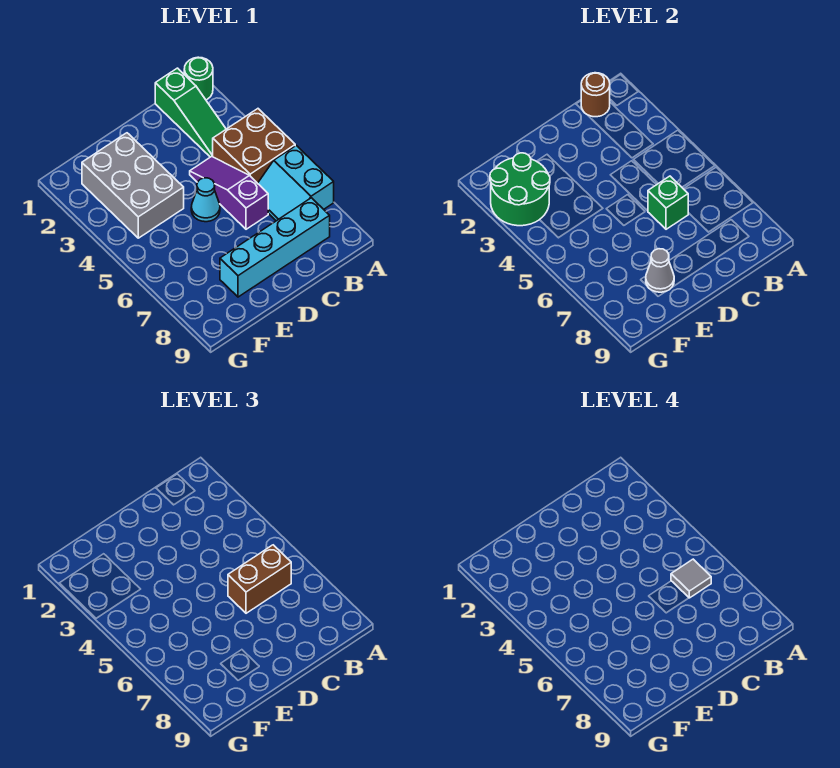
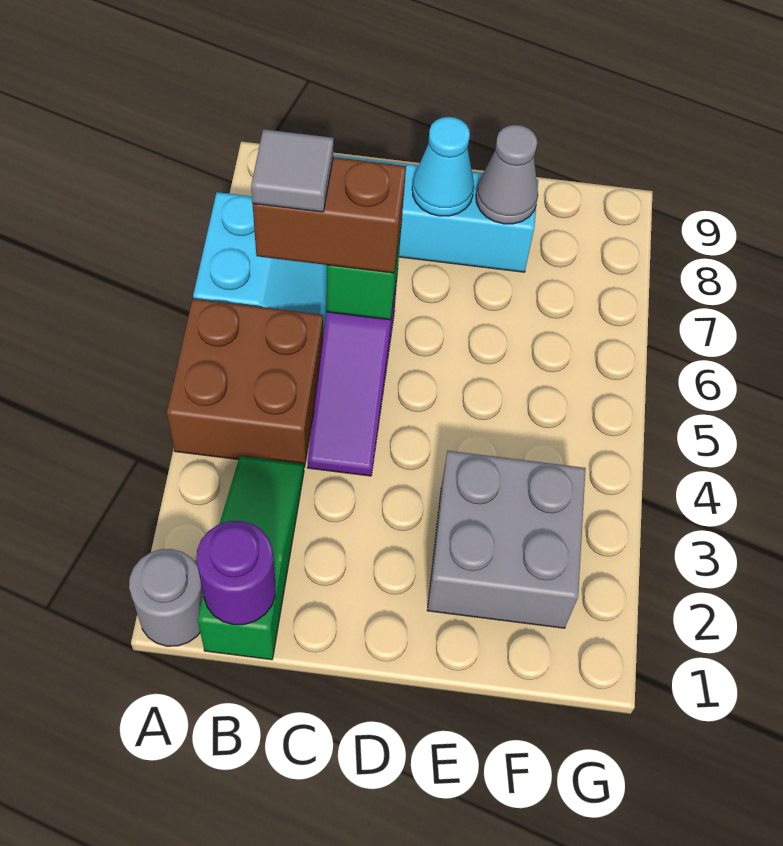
green 1x1 round brick [184,57,213,100] -> grey 1x1 round brick [129,549,203,646]
brown 1x1 round brick [581,73,610,117] -> purple 1x1 round brick [197,521,275,625]
cyan 1x1 cone [191,178,220,222] -> cyan 1x1 cone moved to [412,117,474,216]
grey 2x3 brick [82,133,184,238] -> grey 2x2 brick [427,451,586,628]
green 2x2 round brick [490,153,550,226] -> none

